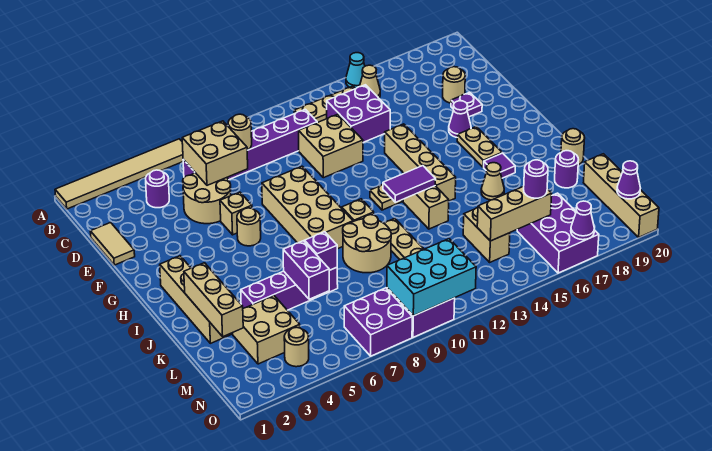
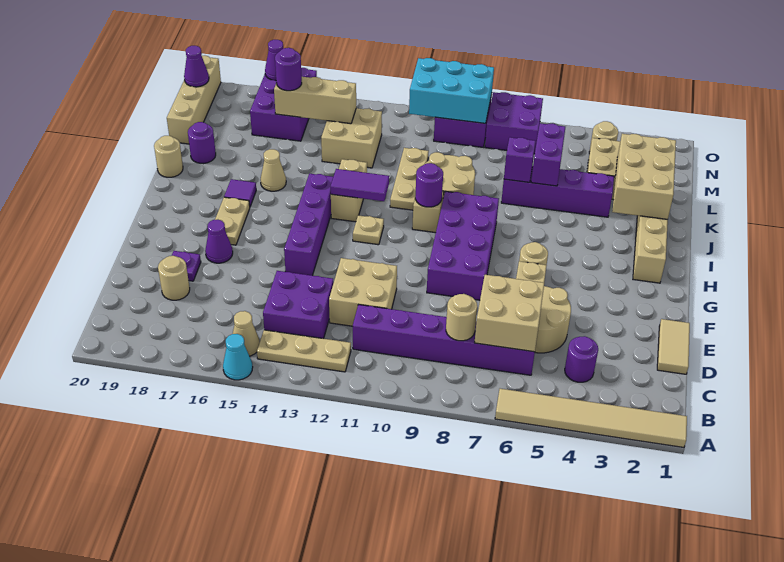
tan 2x4 brick [262,166,353,249] -> purple 2x4 brick [427,191,499,300]
tan 1x4 brick [385,124,456,201] -> purple 1x4 brick [284,174,333,276]
none -> purple 1x1 round brick [415,163,443,207]
tan 1x3 brick [184,263,243,337] -> tan 2x3 brick [612,134,676,219]
tan 1x2 brick [463,208,510,262] -> tan 2x2 brick [321,108,382,168]

